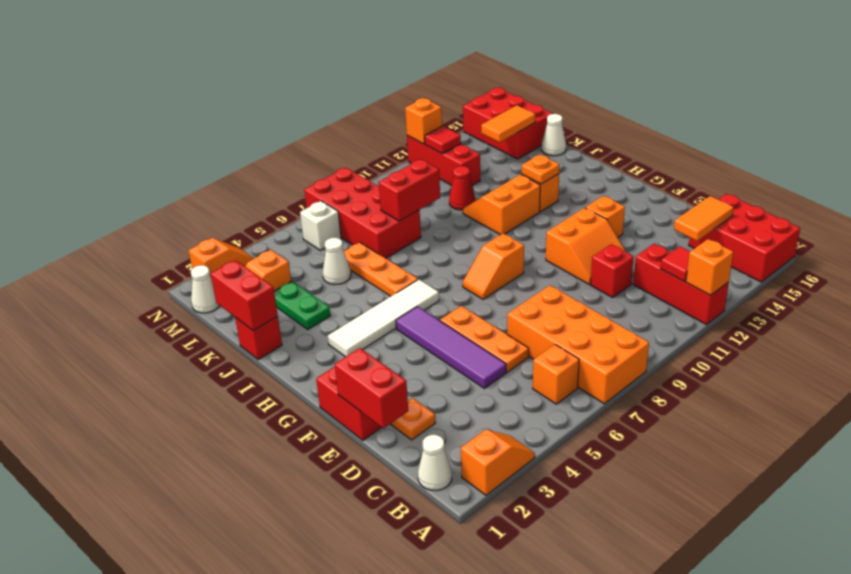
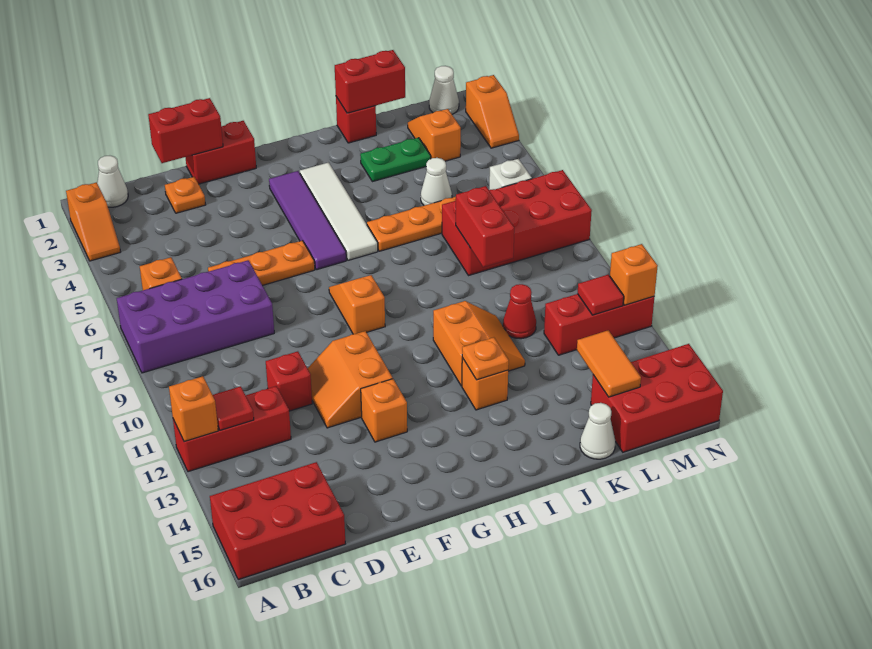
orange 2x4 brick [507,285,649,404] -> purple 2x4 brick [117,260,274,373]
orange 1x2 tile [674,196,734,241] -> none
purple 1x4 tile [396,307,506,388] -> purple 1x4 tile turned to [269,171,346,270]

